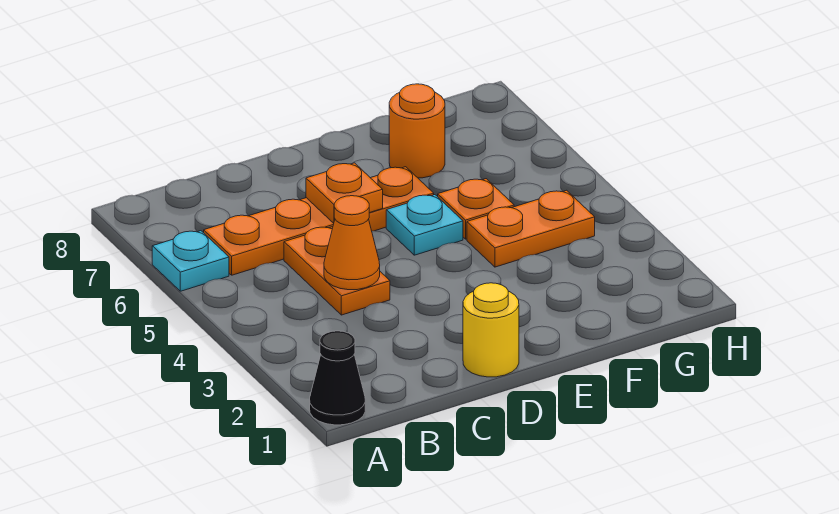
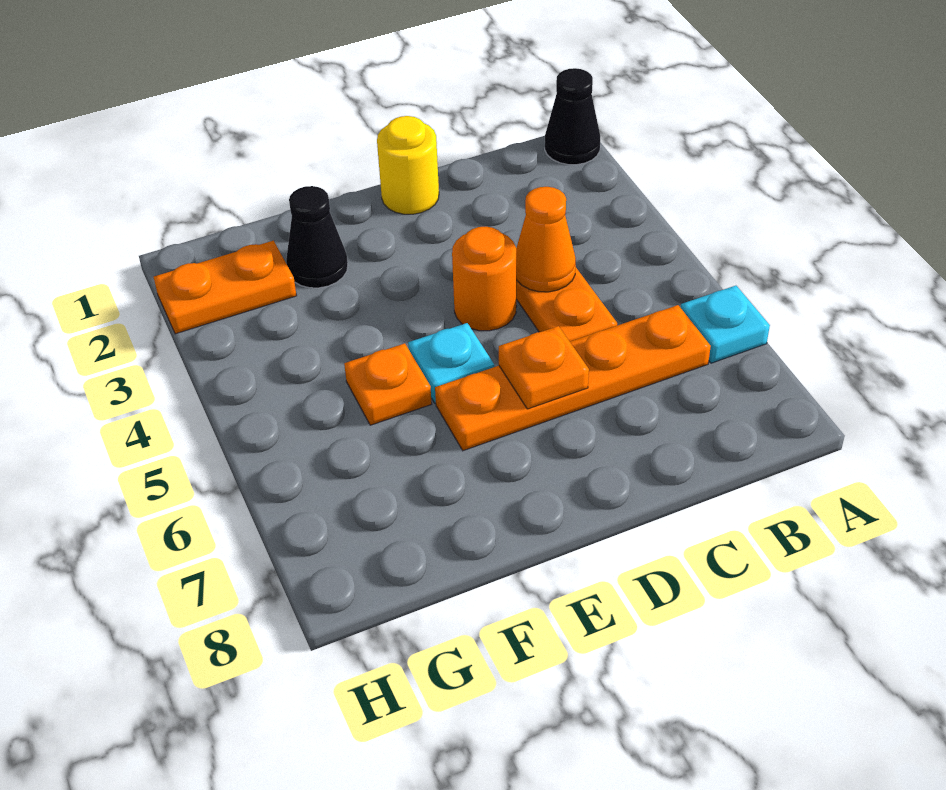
none -> black 1x1 cone [286,186,348,288]
orange 1x2 plate [467,190,595,267] -> orange 1x2 plate moved to [154,241,297,334]
orange 1x1 round brick [389,84,445,178] -> orange 1x1 round brick moved to [452,227,516,331]

